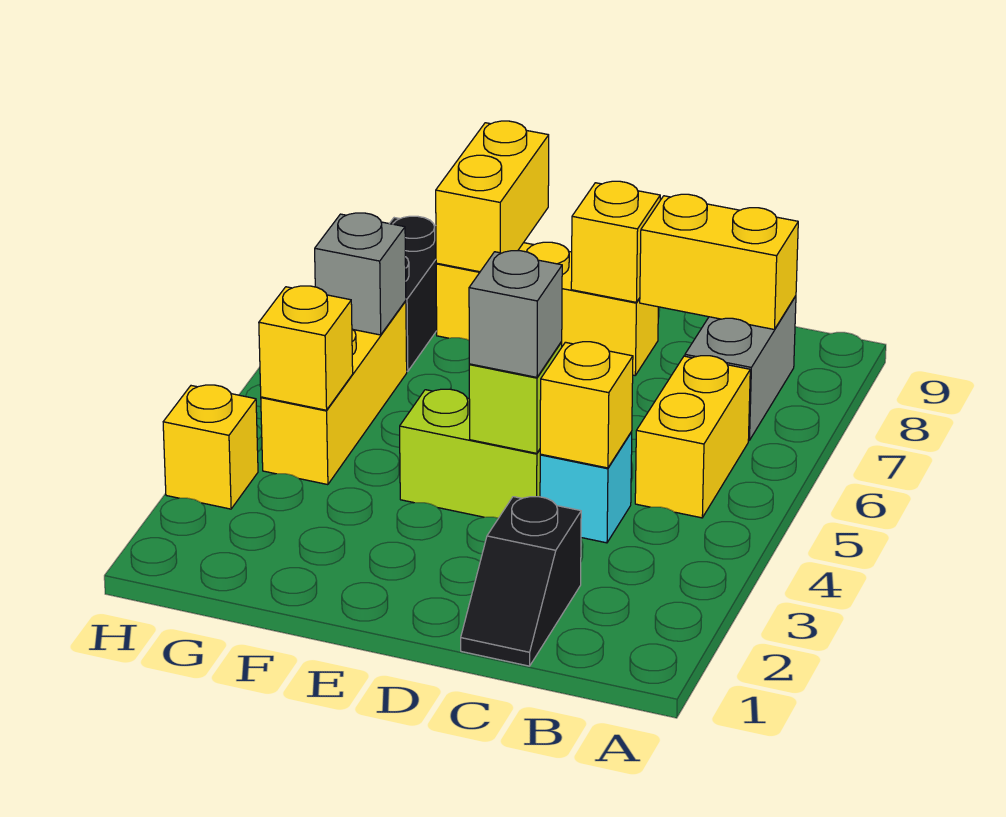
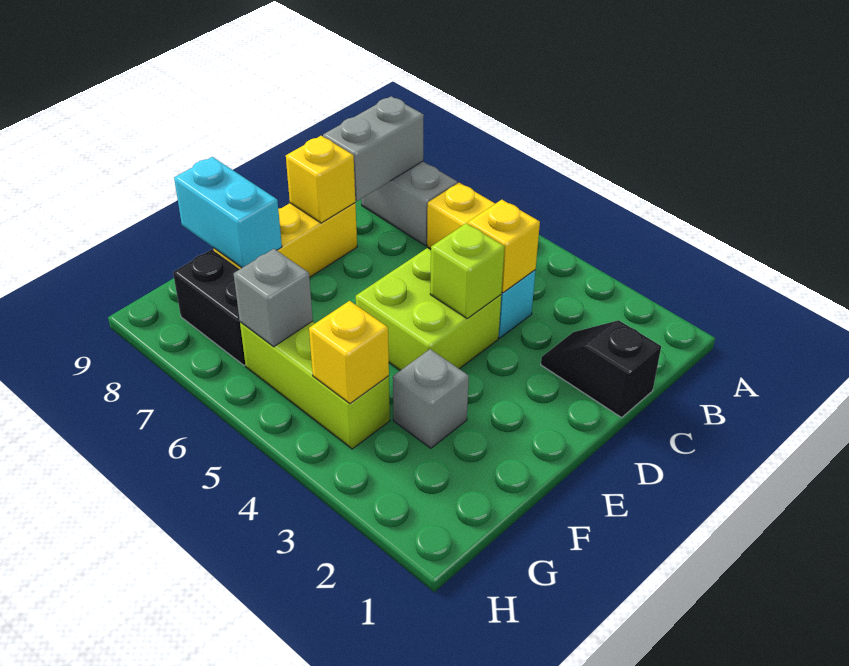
yellow 1x2 brick [640,194,798,330] -> grey 1x2 brick [323,96,424,201]
black 1x2 slope [461,497,581,666] -> black 1x2 slope turned to [541,320,661,417]
lime 1x2 brick [400,389,541,518] -> lime 2x2 brick [356,248,501,370]
grey 1x1 brick [469,251,562,377] -> grey 1x1 brick moved to [393,349,469,448]
yellow 1x2 brick [436,121,549,272] -> cyan 1x2 brick [174,157,282,268]
yellow 1x3 brick [261,301,407,485] -> lime 1x3 brick [240,321,390,449]
yellow 1x1 brick [163,385,258,509] -> none

